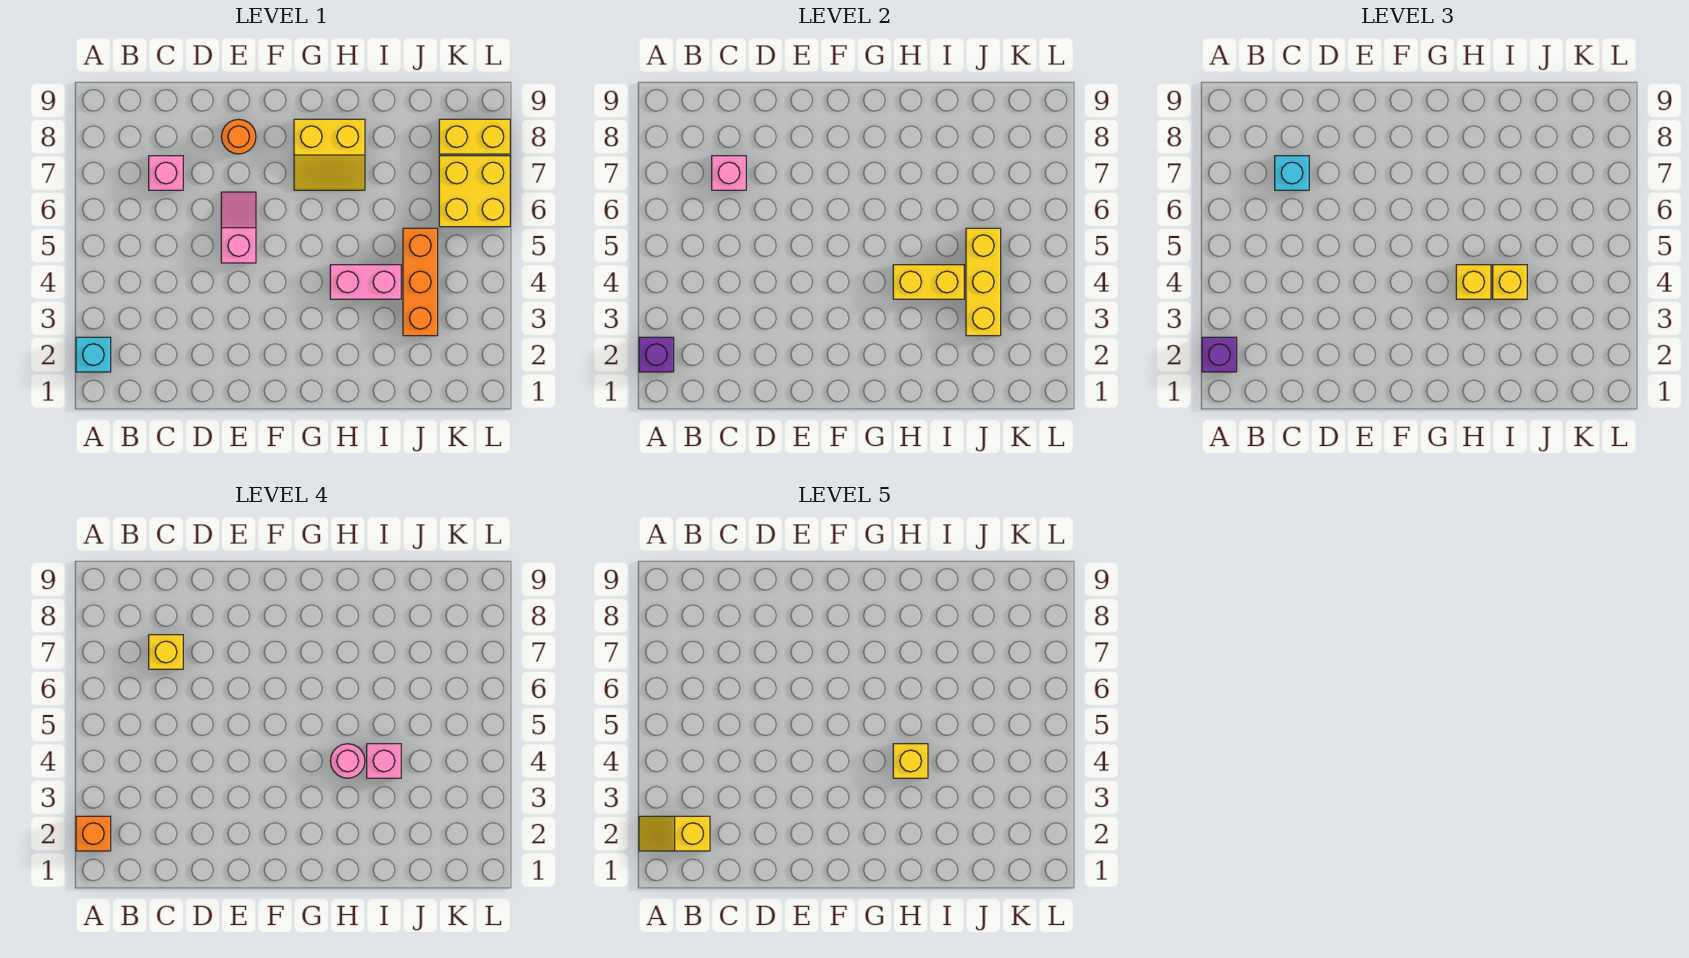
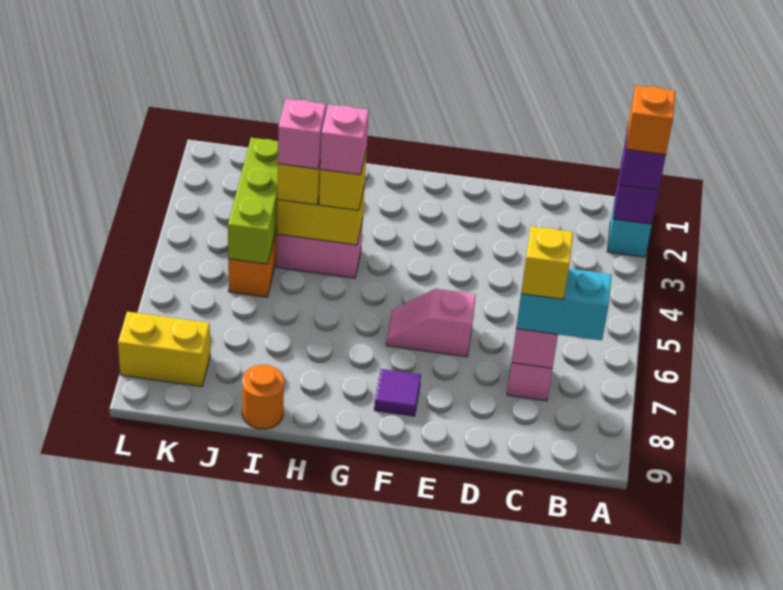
yellow 1x2 slope [639,816,710,851] -> none
cyan 1x1 brick [1275,156,1309,190] -> cyan 1x2 brick [516,269,612,340]
pink 1x2 slope [221,192,256,263] -> pink 1x2 slope turned to [386,289,476,357]
orange 1x1 round brick [221,119,256,154] -> orange 1x1 round brick moved to [242,365,284,429]
none -> purple 1x1 tile [374,369,421,416]
yellow 2x2 slope [294,119,365,190] -> none
pink 1x1 round brick [330,744,365,778] -> pink 1x1 brick [320,104,369,175]
yellow 1x1 brick [893,744,928,778] -> none
yellow 1x3 brick [966,228,1001,336] -> lime 1x3 brick [228,138,278,264]
yellow 2x2 brick [439,156,510,227] -> none

